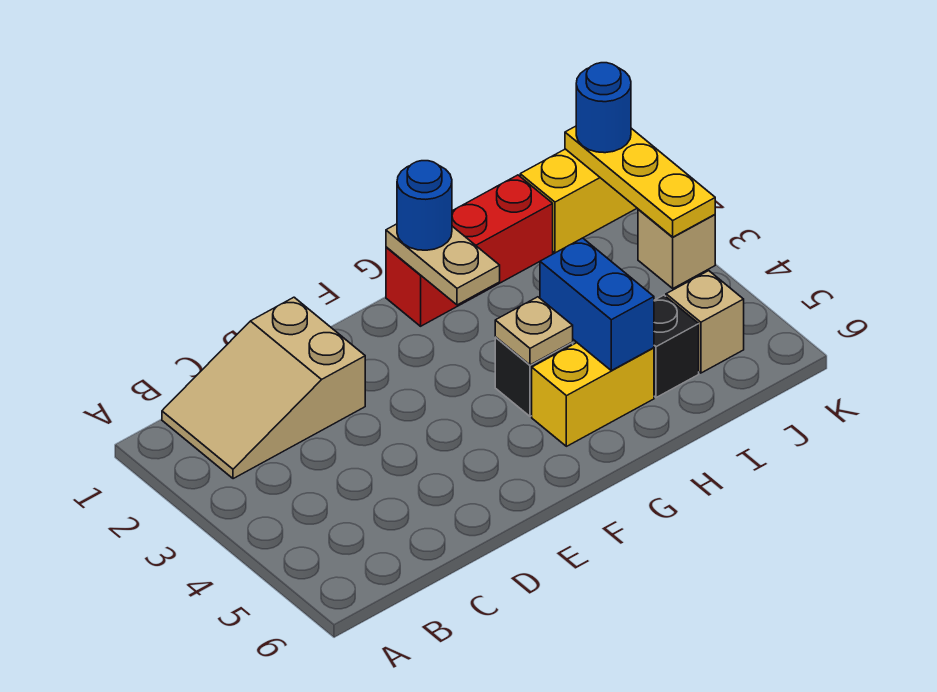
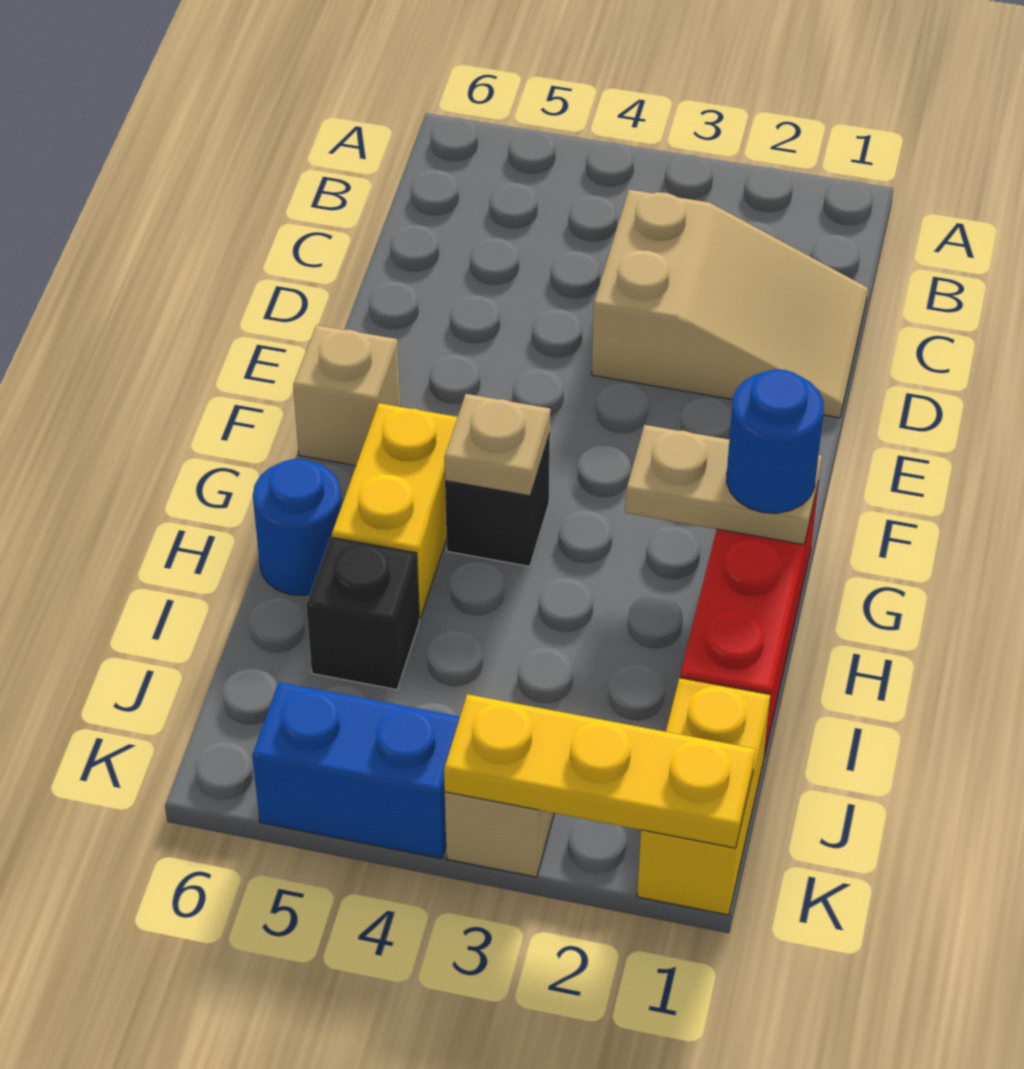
tan 2x3 slope [162,297,365,479] -> tan 2x3 slope turned to [592,190,868,418]
blue 1x2 brick [540,238,654,370] -> blue 1x2 brick moved to [252,682,460,858]
tan 1x1 brick [666,271,744,373] -> tan 1x1 brick moved to [293,325,400,466]
blue 1x1 round brick [576,63,631,153] -> blue 1x1 round brick moved to [253,459,342,596]

